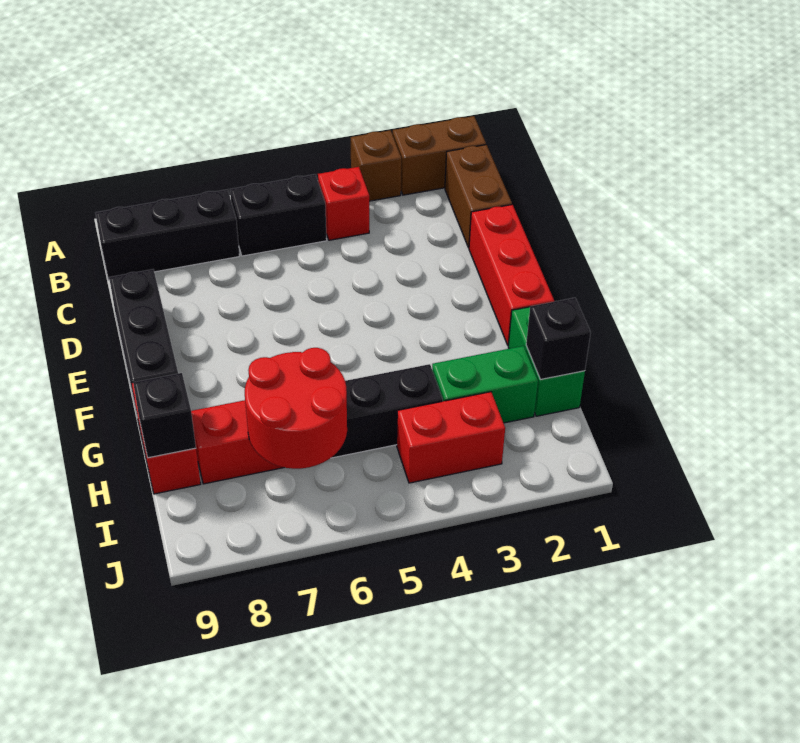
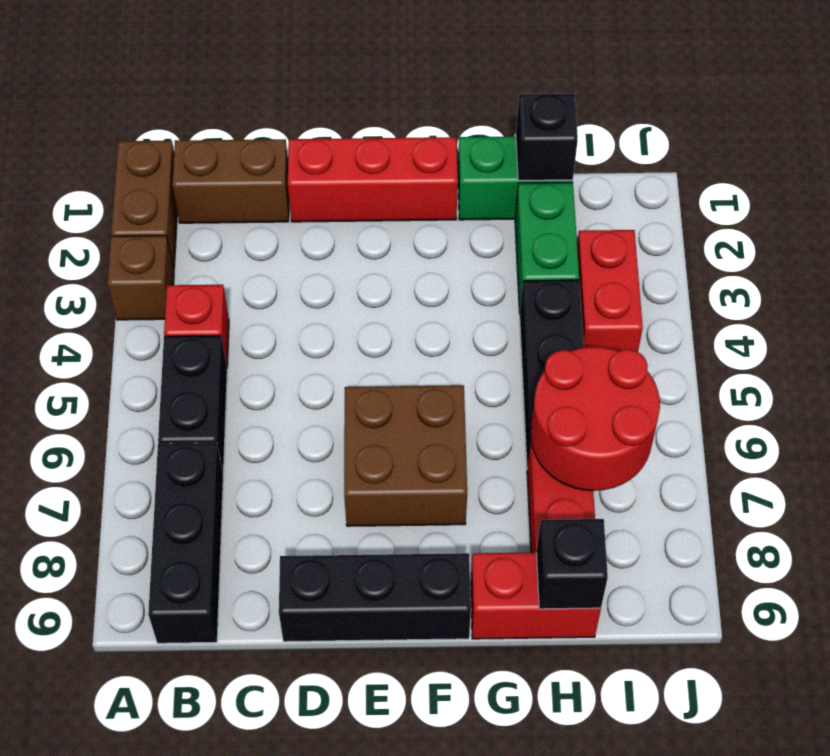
none -> brown 2x2 brick [344,385,467,526]

